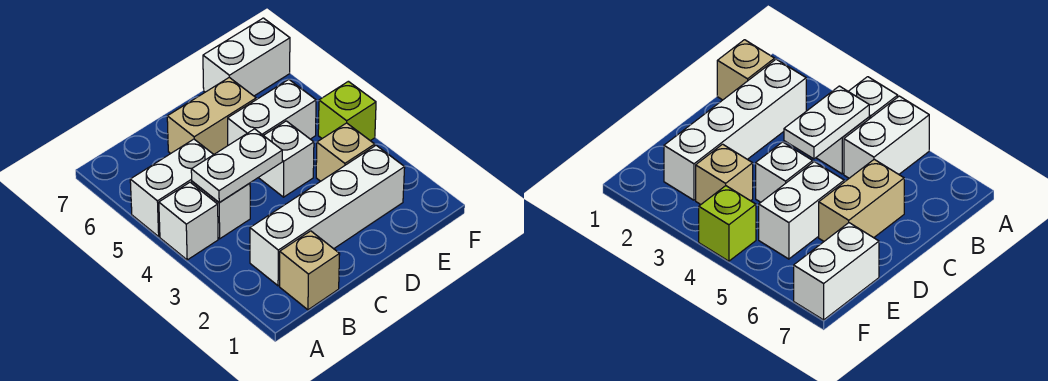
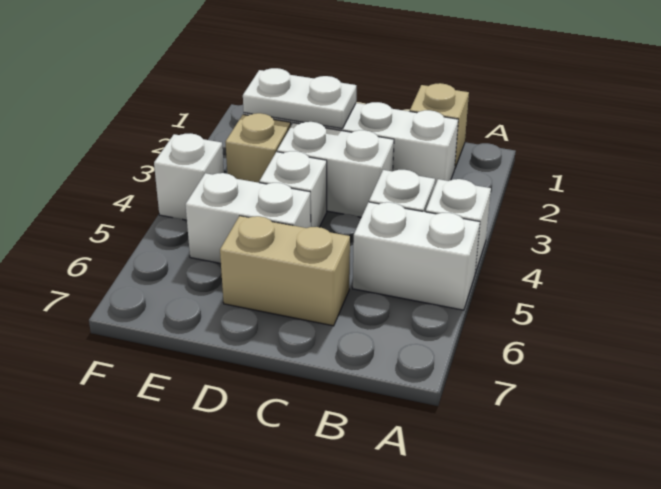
white 1x2 plate [191,129,282,203] -> white 1x2 plate moved to [243,68,356,129]
white 1x2 brick [203,18,290,96] -> white 1x2 brick moved to [277,122,394,217]
lime 1x1 brick [318,81,376,141] -> white 1x1 brick [154,133,224,220]

